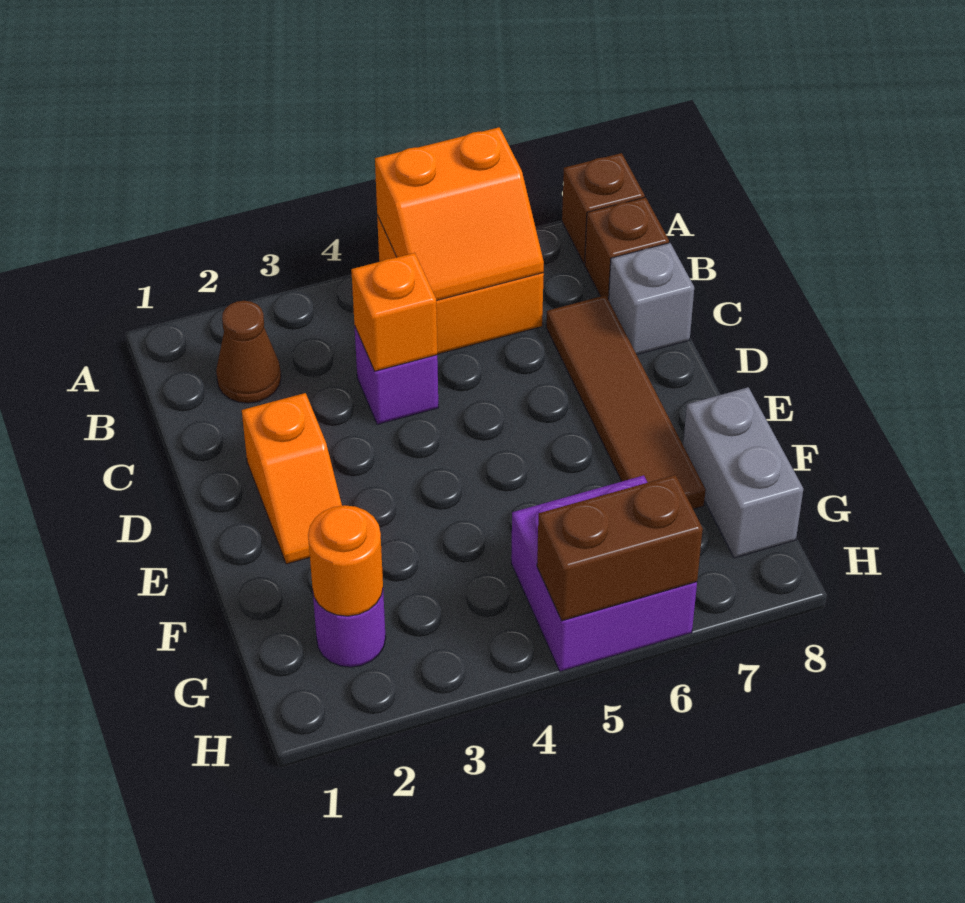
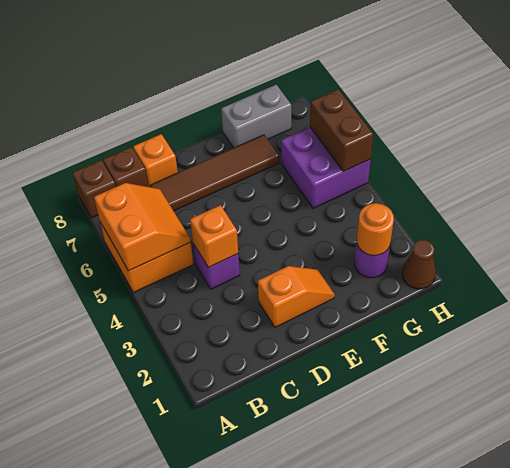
brown 1x1 cone [216,301,281,403] -> brown 1x1 cone moved to [402,240,436,289]
grey 1x1 brick [609,243,694,355] -> orange 1x1 brick [133,134,178,187]

